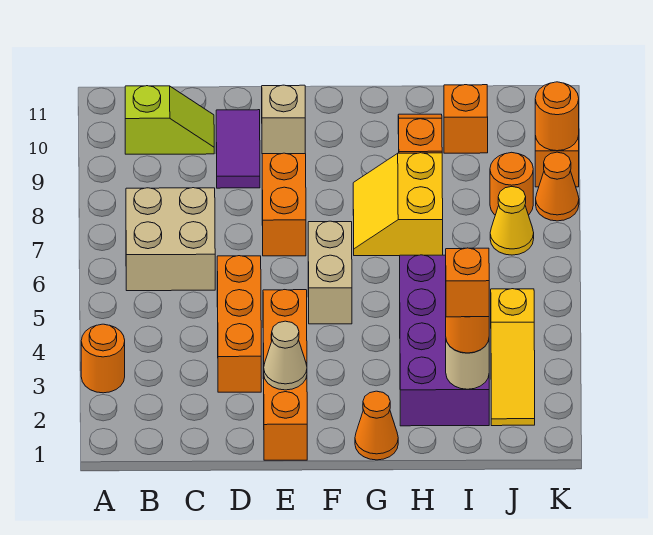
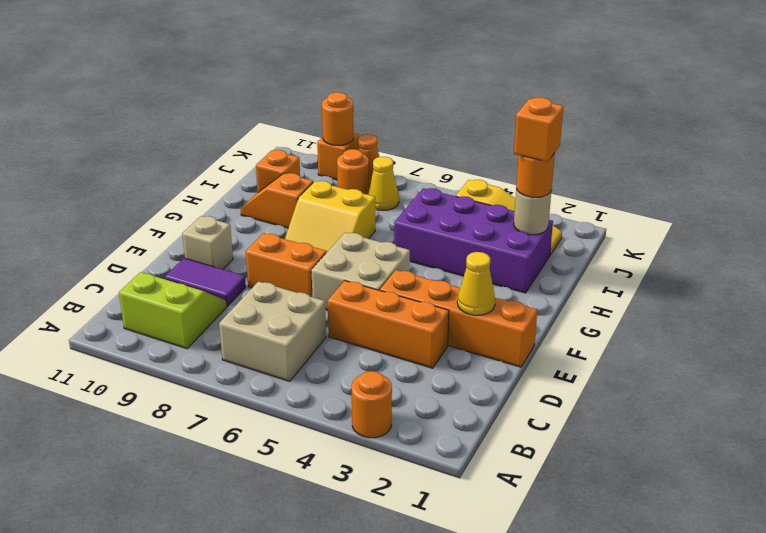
lime 1x2 slope [125,86,214,154] -> lime 2x2 slope [119,272,227,349]
tan 1x1 cone [264,321,307,390] -> yellow 1x1 cone [457,252,495,315]
tan 1x2 brick [308,221,352,324] -> tan 2x2 brick [311,233,410,310]
orange 1x1 cone [355,391,398,460] -> none

